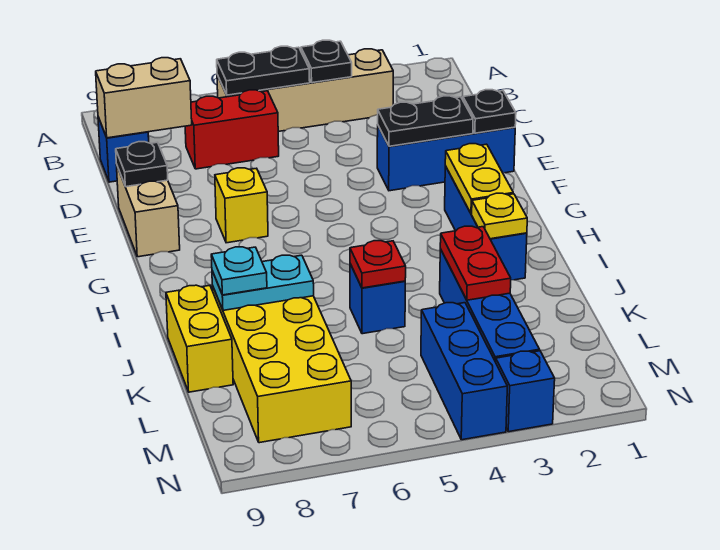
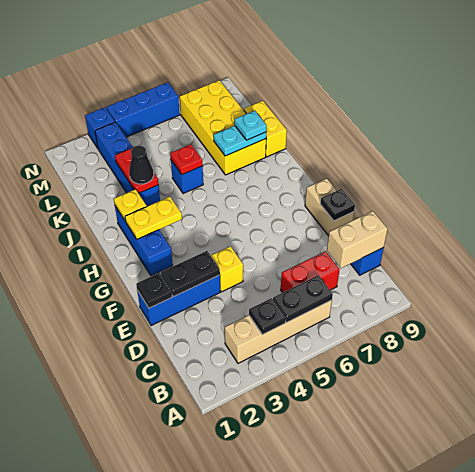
yellow 1x1 brick [215,168,268,243] -> yellow 1x1 brick moved to [211,246,243,292]
yellow 1x2 plate [445,144,513,214] -> yellow 1x2 plate turned to [125,197,182,239]
none -> black 1x1 cone [129,146,154,184]
blue 1x3 brick [421,303,507,440] -> blue 1x3 brick turned to [107,82,180,137]

